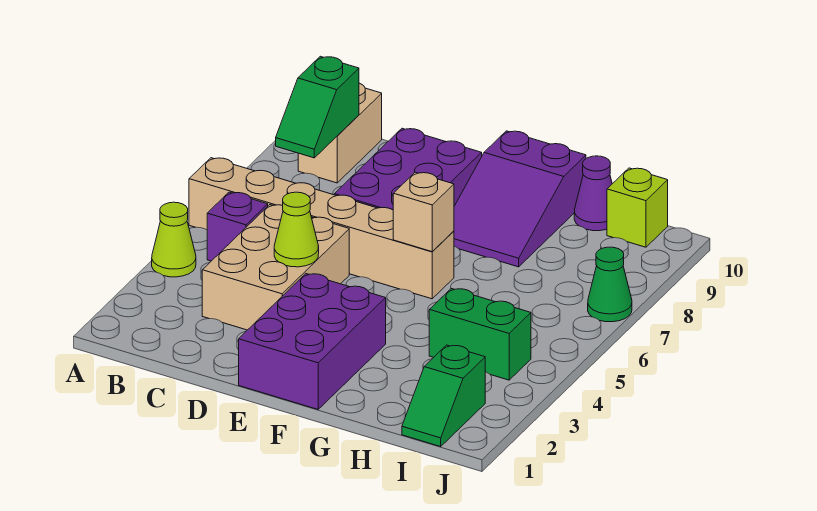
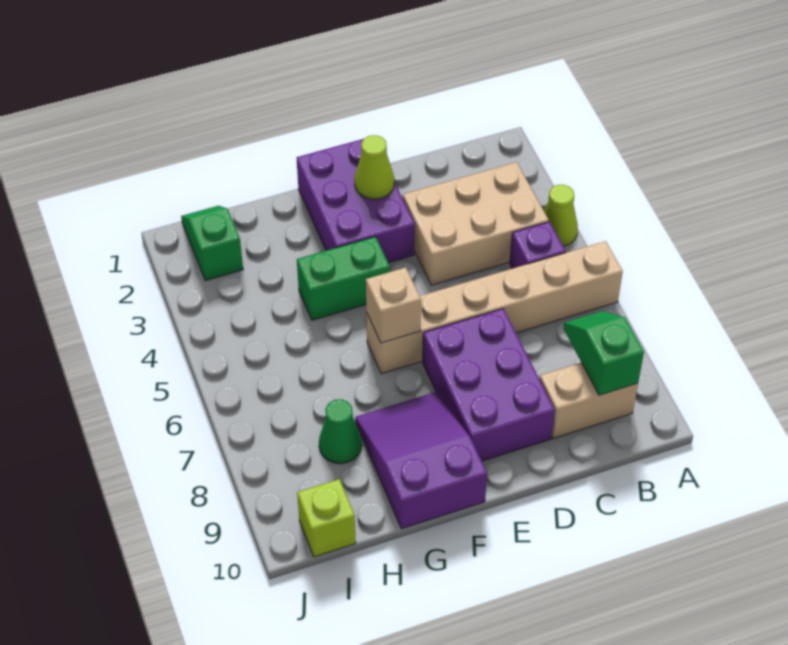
tan 1x2 brick [298,83,382,183] -> tan 1x2 brick turned to [539,363,638,438]
tan 2x3 brick [202,205,349,330] -> tan 2x3 brick turned to [403,162,549,285]
lime 1x1 cone [274,192,319,267] -> lime 1x1 cone moved to [354,135,394,199]
green 1x2 brick [429,288,531,380] -> green 1x2 brick moved to [297,237,390,320]
purple 1x1 cone [574,156,612,231] -> none
green 1x1 cone [588,247,632,322] -> green 1x1 cone moved to [319,399,362,464]

